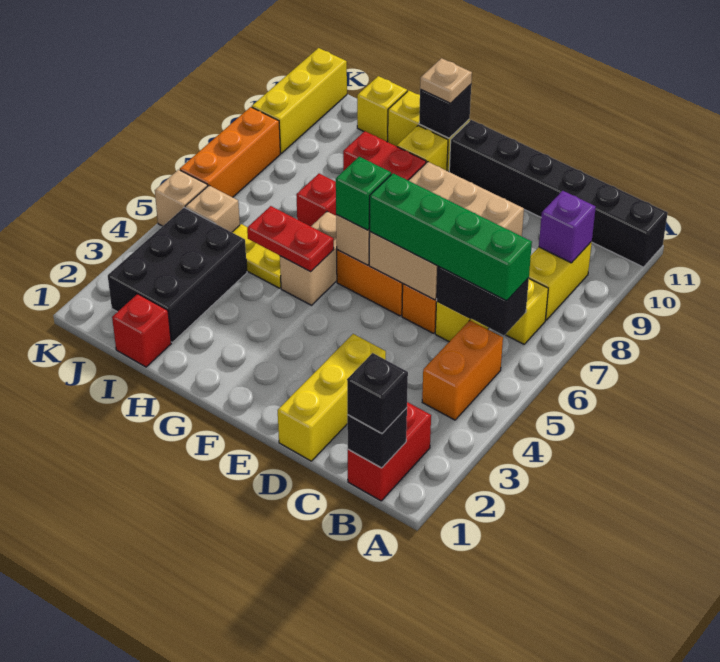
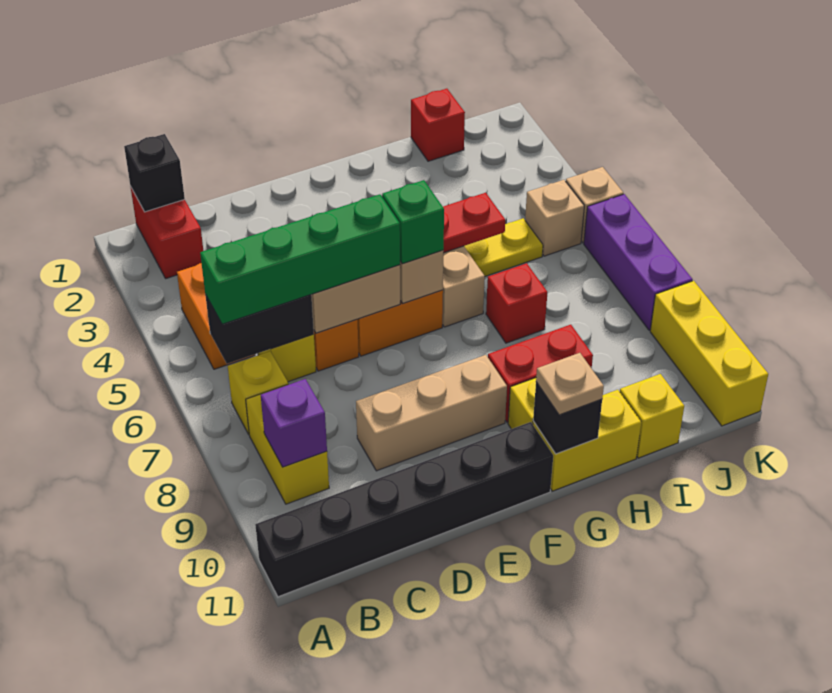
black 1x1 brick [347,353,408,433] -> none
yellow 1x3 brick [278,334,386,461] -> none
black 2x3 brick [108,208,247,342] -> none
orange 1x3 brick [180,107,280,197] -> purple 1x3 brick [584,194,693,330]

